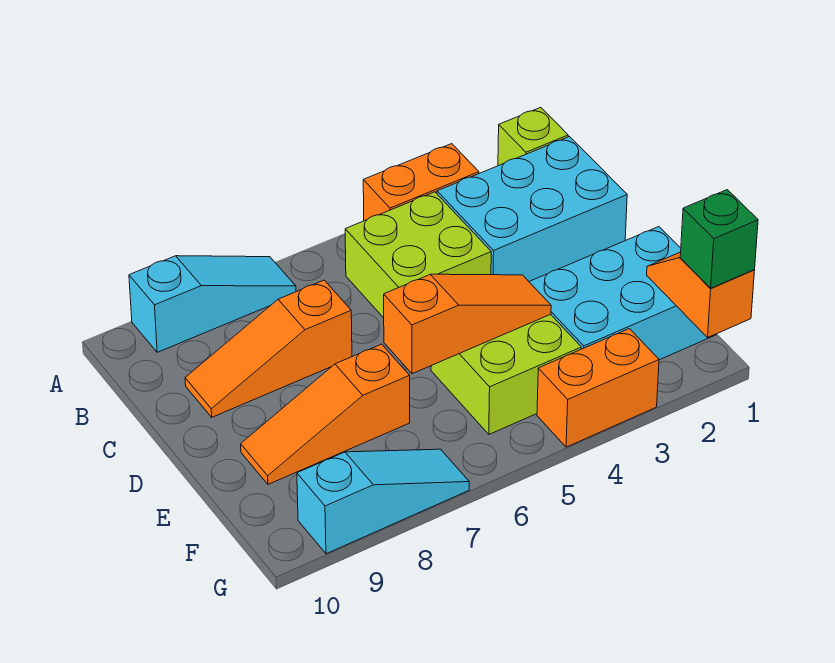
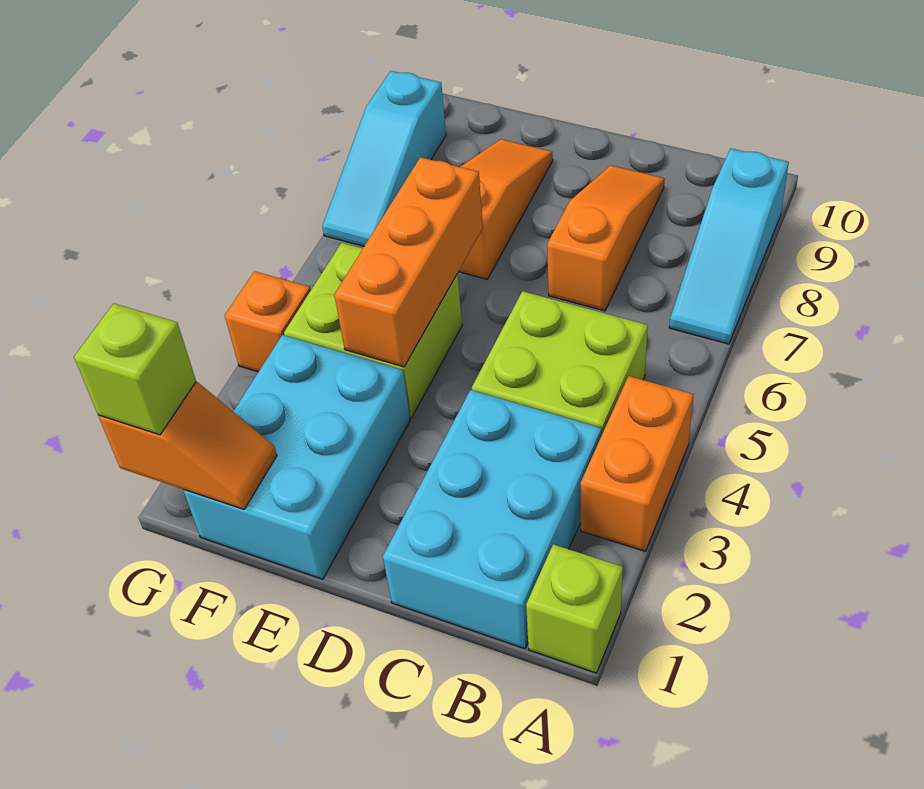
orange 1x3 slope [384,274,551,374] -> orange 1x3 brick [334,157,483,367]
green 1x1 brick [680,190,758,288] -> lime 1x1 brick [74,303,196,435]
orange 1x2 brick [537,329,659,447] -> orange 1x1 brick [225,271,311,372]

